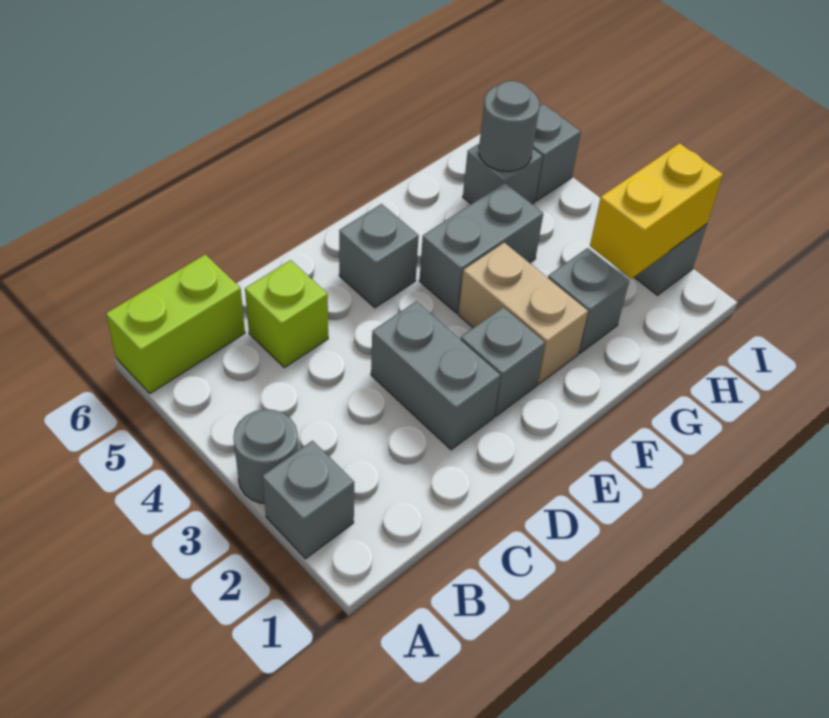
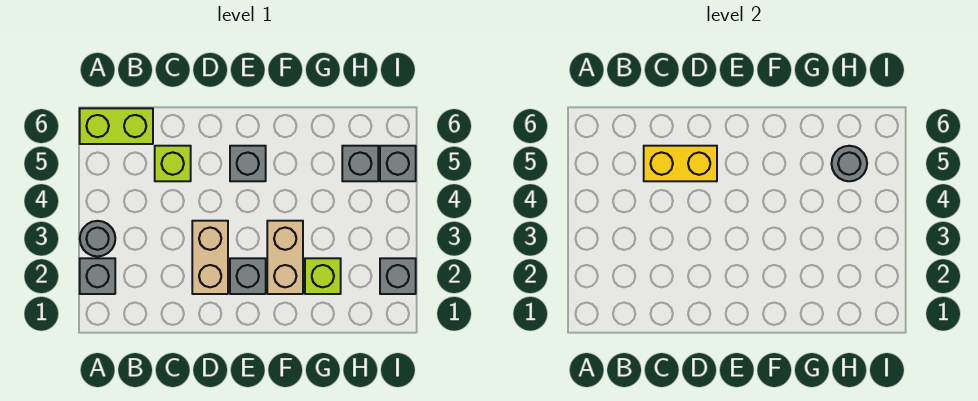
grey 1x2 brick [371,301,501,450] -> tan 1x2 brick [192,221,228,294]
grey 1x2 brick [420,183,543,313] -> none
grey 1x1 brick [548,248,629,354] -> lime 1x1 brick [305,258,341,294]
yellow 1x2 brick [590,143,723,279] -> yellow 1x2 brick moved to [644,146,717,181]

